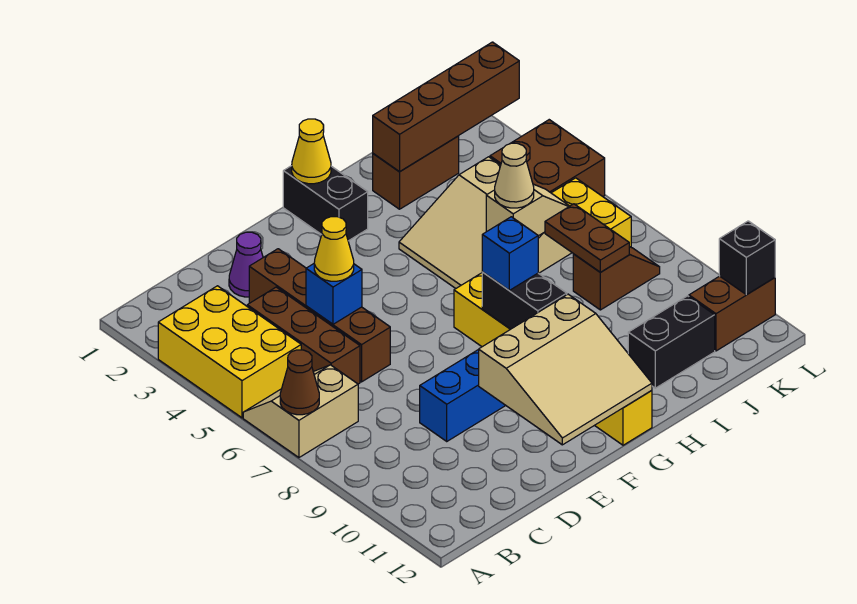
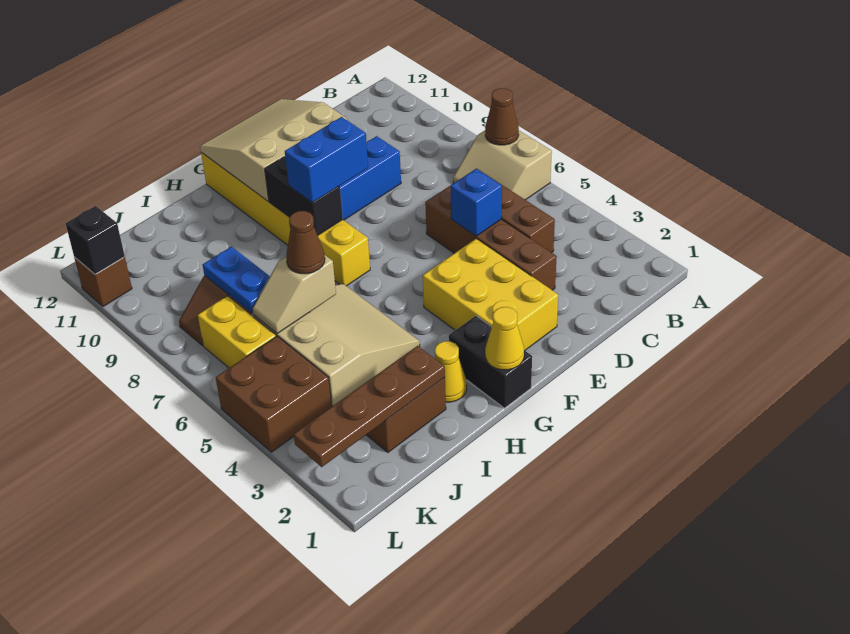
yellow 2x3 brick [158,286,301,418] -> yellow 2x3 brick moved to [423,239,558,350]
tan 2x2 slope [243,365,358,458] -> tan 2x2 slope turned to [453,131,552,200]
purple 1x1 cone [229,232,263,297] -> none
yellow 1x1 cone [314,217,354,281] -> yellow 1x1 cone moved to [435,341,467,402]
blue 1x1 brick [482,217,538,290] -> blue 1x2 brick [285,117,368,203]
brown 1x4 brick [373,42,519,172] -> brown 1x4 plate [294,346,445,467]
tan 1x1 cone [495,143,534,208] -> brown 1x1 cone [286,211,325,274]
black 1x2 brick [628,296,715,388] -> none
brown 1x2 plate [545,204,629,272] -> blue 1x2 plate [203,247,270,313]
brown 1x2 brick [689,276,775,351] -> brown 1x1 brick [74,257,132,307]

